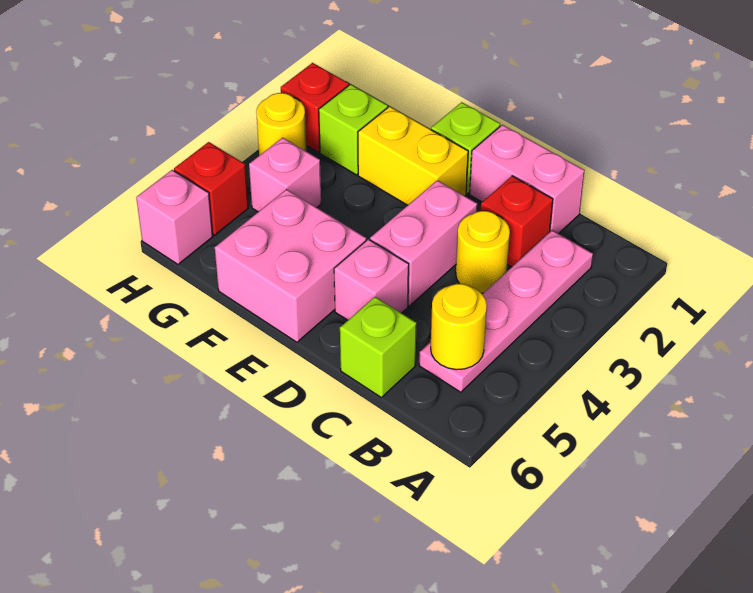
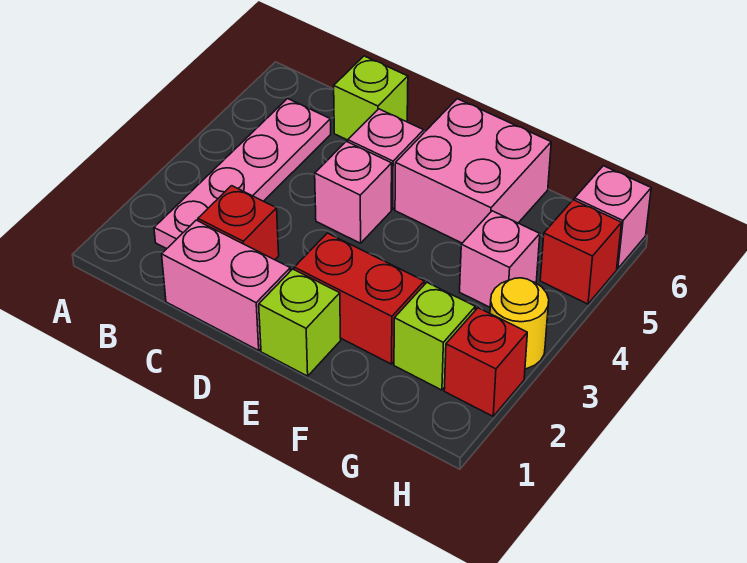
yellow 1x1 round brick [431,284,487,370] -> none
yellow 1x1 round brick [456,211,510,293] -> none
pink 1x2 brick [370,180,477,306] -> pink 1x1 brick [315,141,392,243]
yellow 1x2 brick [358,106,468,205] -> red 1x2 brick [294,233,424,364]

